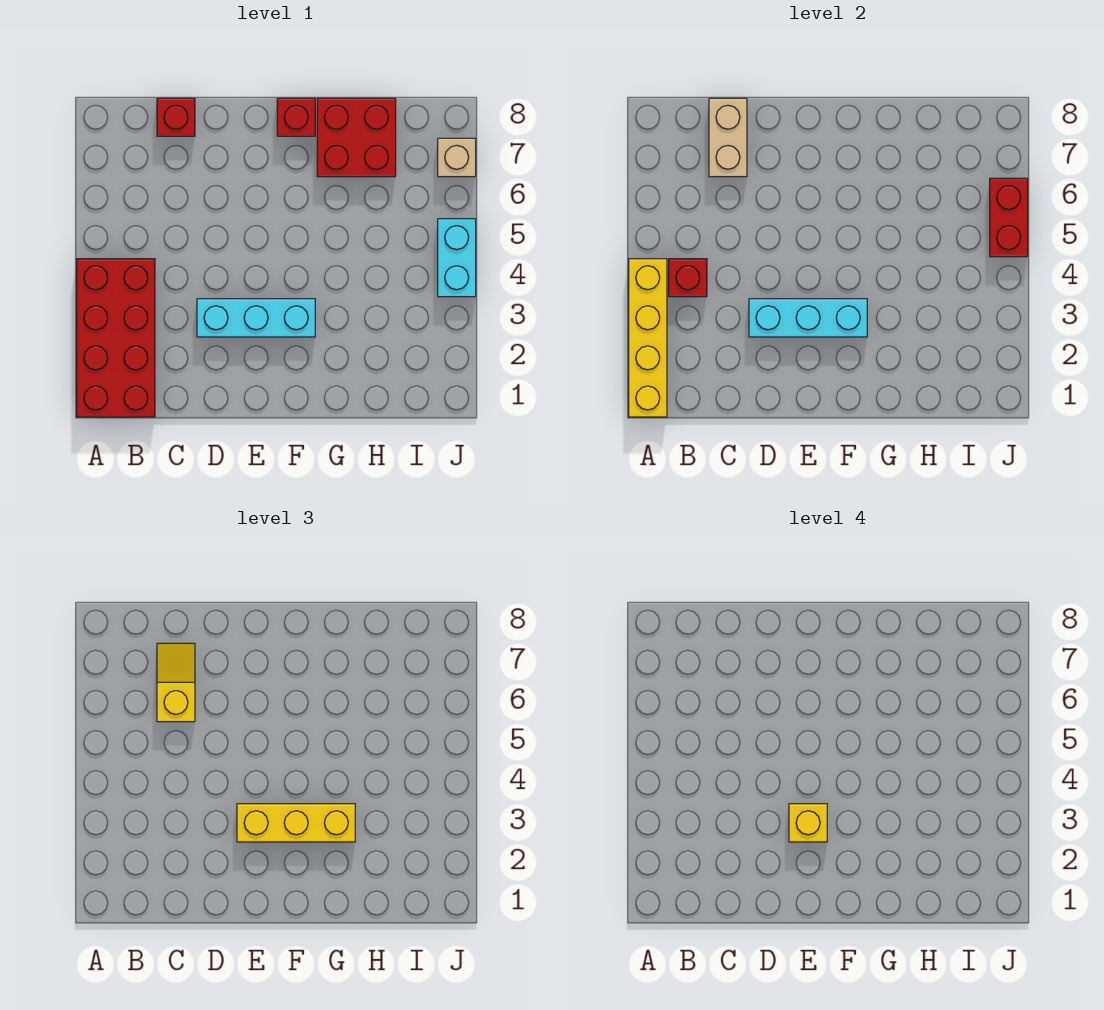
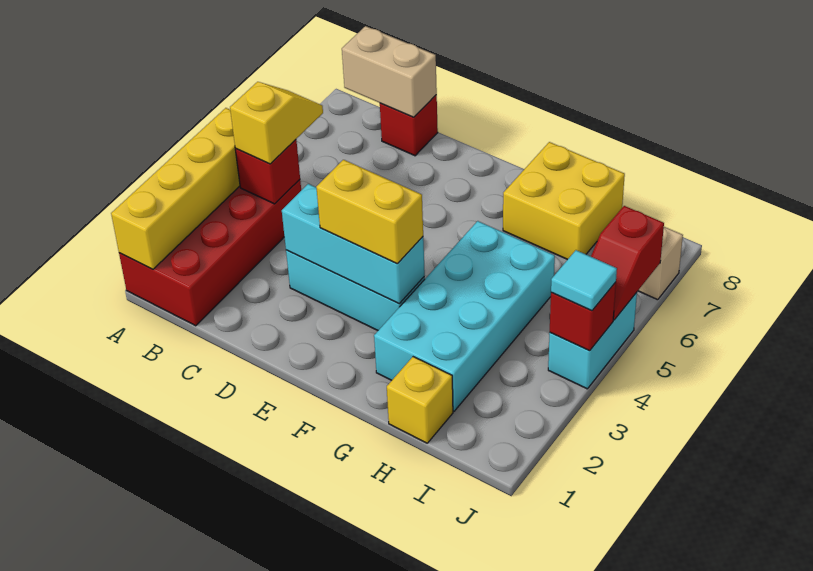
yellow 1x2 slope [157,643,195,722] -> yellow 1x2 slope moved to [230,82,323,164]
tan 1x2 brick [709,98,747,177] -> tan 1x2 brick turned to [342,26,437,117]
yellow 1x3 brick [237,804,355,842] -> yellow 1x2 brick [316,160,423,264]
yellow 1x1 brick [789,804,827,842] -> yellow 1x1 brick moved to [387,357,453,443]
red 1x1 brick [277,98,315,136] -> red 1x1 brick moved to [550,282,616,351]
none -> cyan 2x4 brick [374,221,555,411]
red 2x2 brick [317,98,396,177] -> yellow 2x2 brick [503,142,625,260]
none -> cyan 1x1 tile [551,250,617,311]
red 1x2 brick [990,178,1028,257] -> red 1x2 slope [591,206,664,320]

